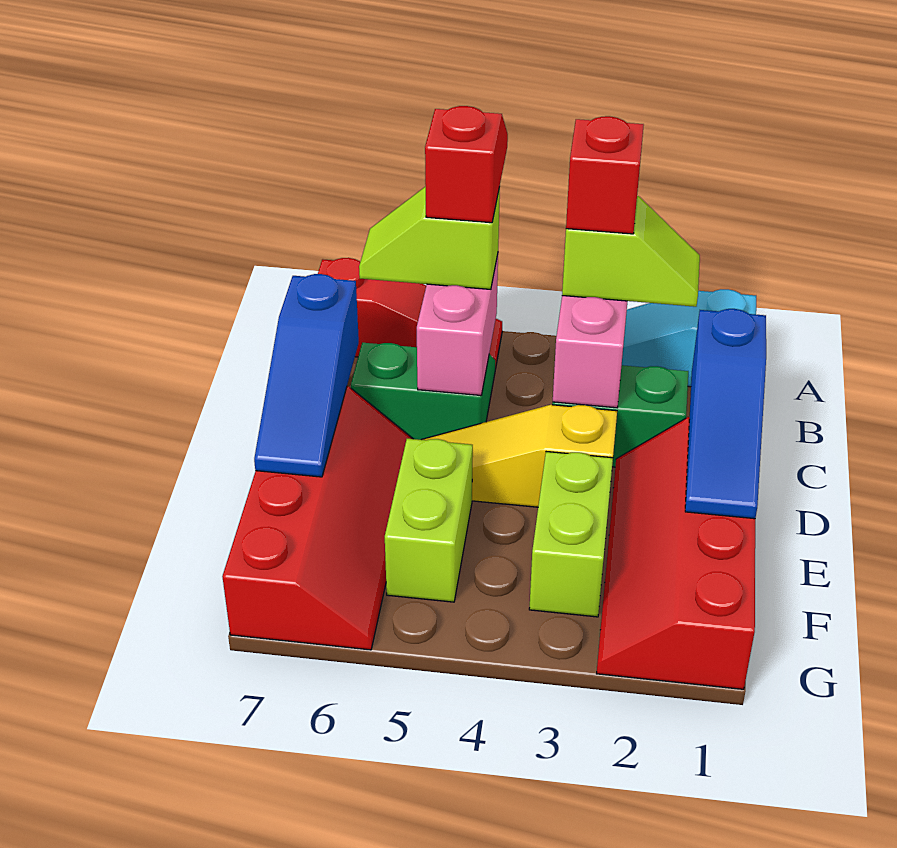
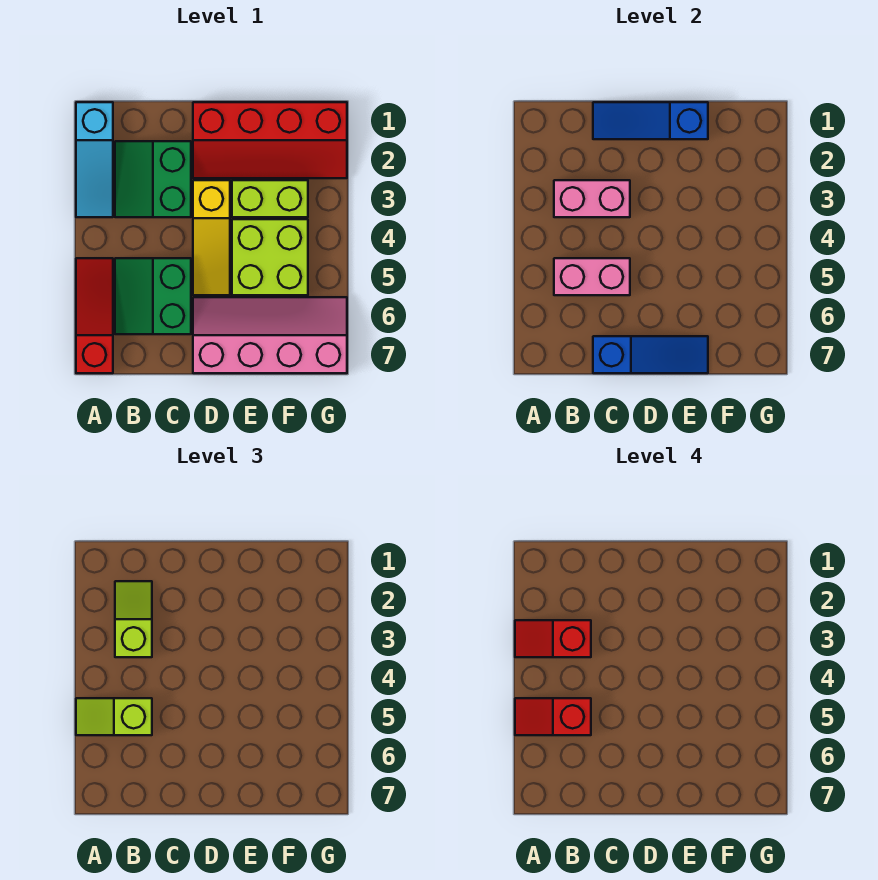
lime 1x2 slope [359,186,500,289] -> lime 1x2 slope turned to [76,698,152,735]
blue 1x3 slope [685,309,766,519] -> blue 1x3 slope turned to [593,102,708,139]
red 2x4 slope [222,386,413,650] -> pink 2x4 slope [193,297,347,373]
lime 1x2 brick [385,439,473,602] -> lime 2x2 brick [232,219,308,295]

